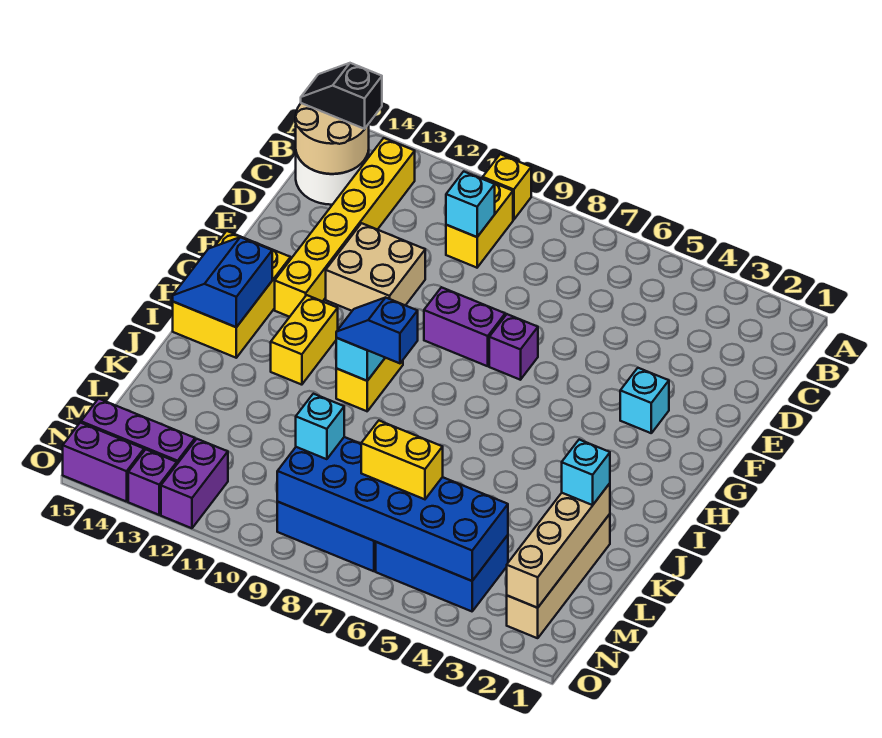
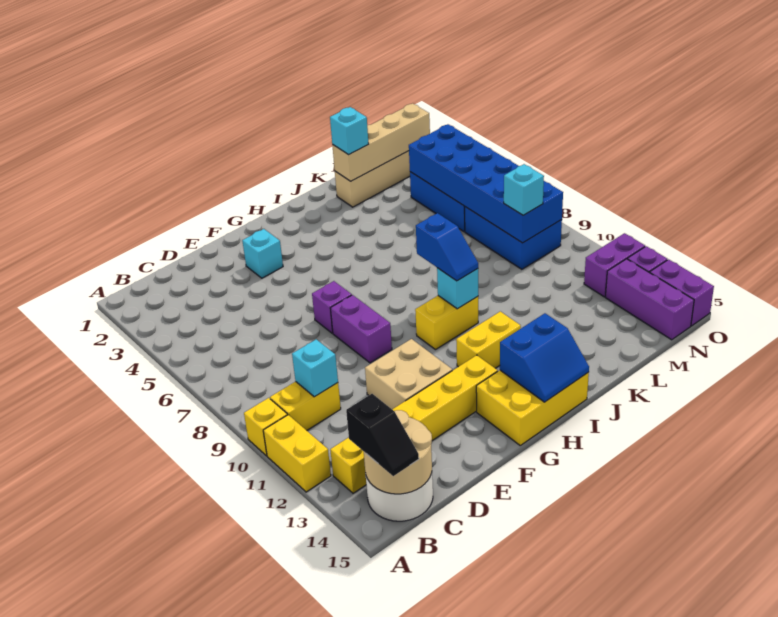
yellow 1x2 brick [361,421,443,499] -> yellow 1x2 brick moved to [263,415,331,492]

